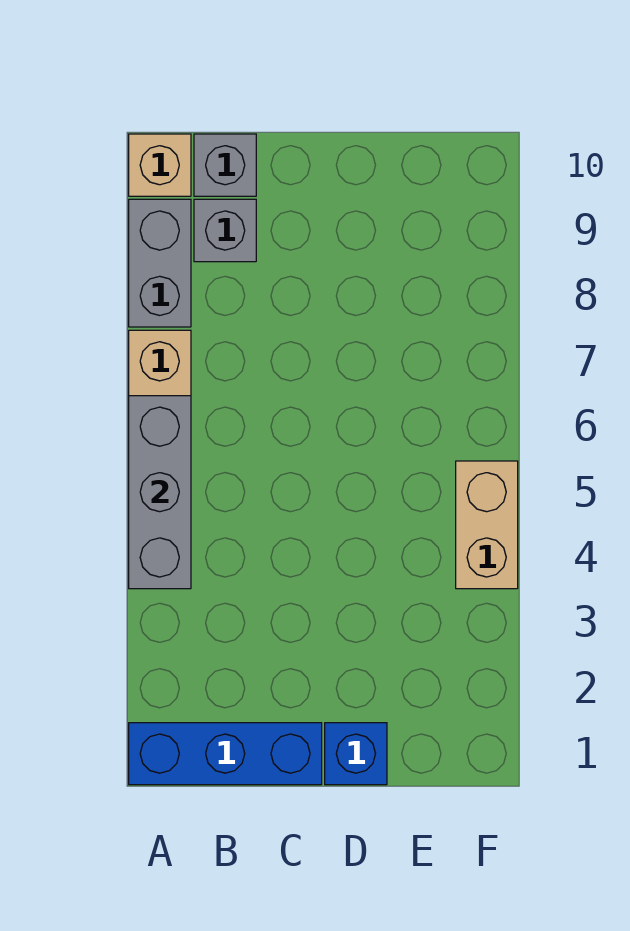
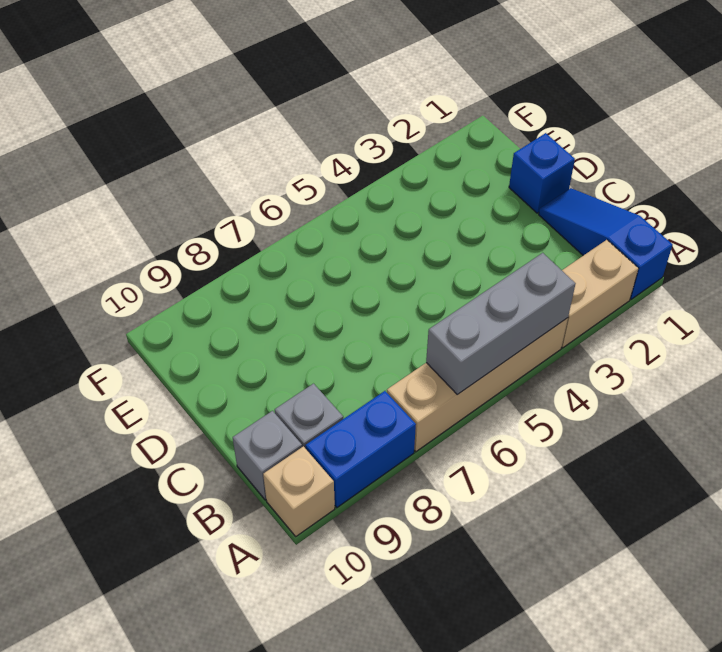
blue 1x3 brick [129,723,322,785] -> blue 1x3 slope [539,188,673,299]
grey 1x2 brick [129,199,191,327] -> blue 1x2 brick [305,391,416,507]
tan 1x2 brick [456,461,518,589] -> tan 1x2 brick moved to [562,240,639,348]

